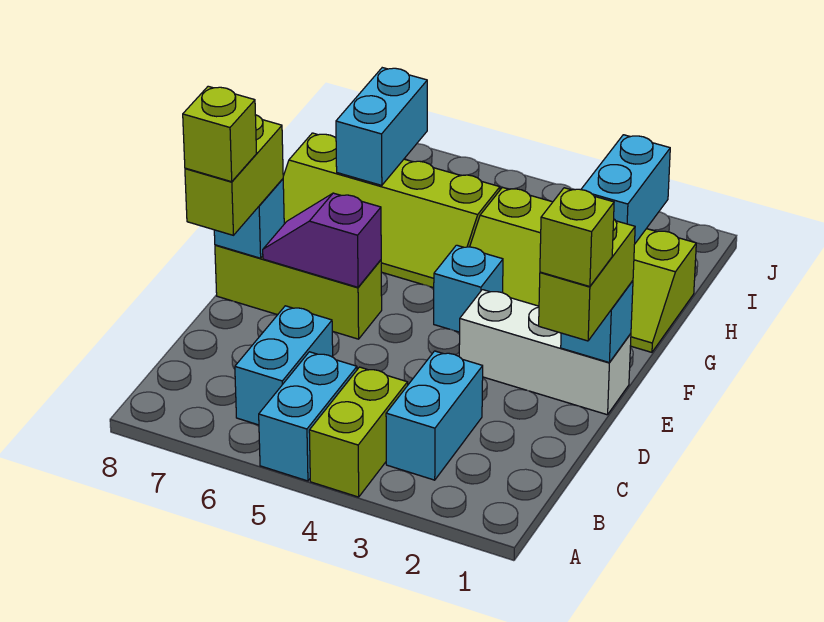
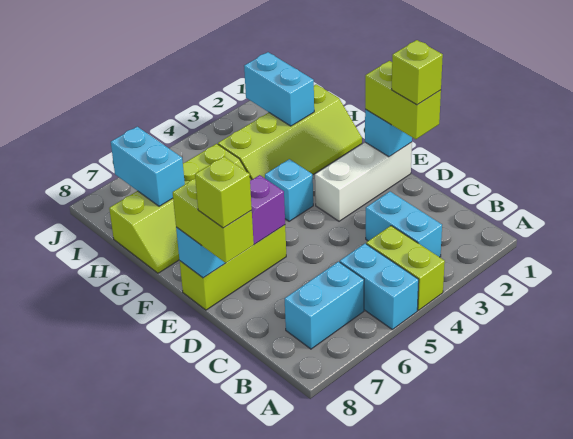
cyan 1x2 brick [235,306,333,425] -> cyan 1x2 brick turned to [285,262,364,349]

